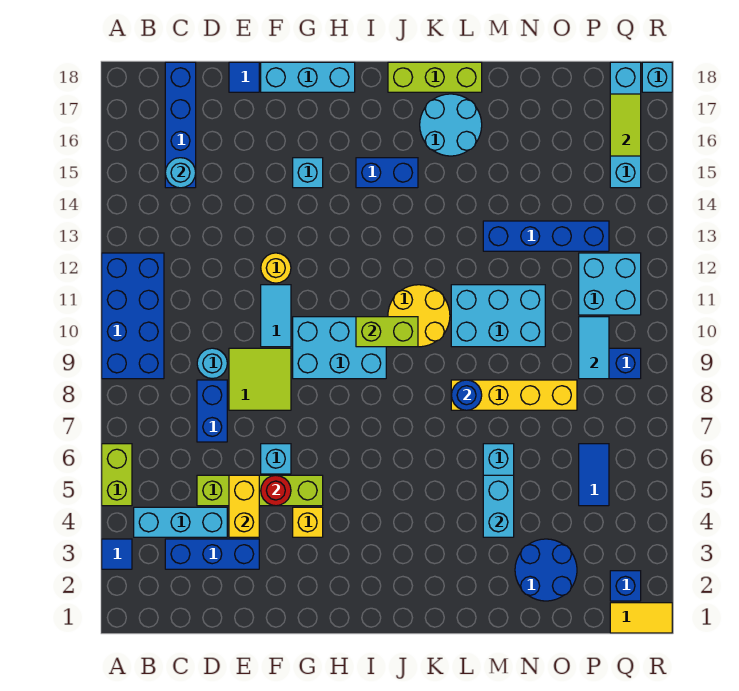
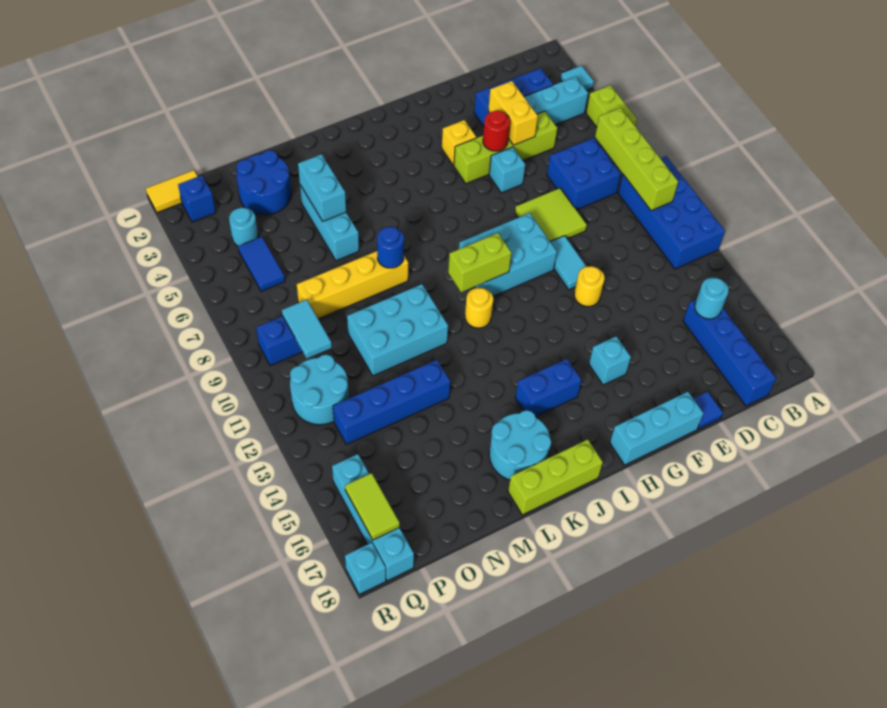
blue 1x1 tile [102,539,132,569] -> cyan 1x1 tile [561,66,594,90]
none -> lime 1x4 brick [595,108,678,211]
blue 1x2 brick [197,380,227,442] -> blue 2x2 brick [547,138,621,210]
cyan 1x1 round brick [197,348,227,379] -> cyan 1x1 round brick moved to [229,208,258,246]
yellow 2x2 round brick [388,285,450,347] -> yellow 1x1 round brick [465,288,493,328]
cyan 2x2 brick [579,253,641,315] -> cyan 2x2 round brick [290,355,349,425]

